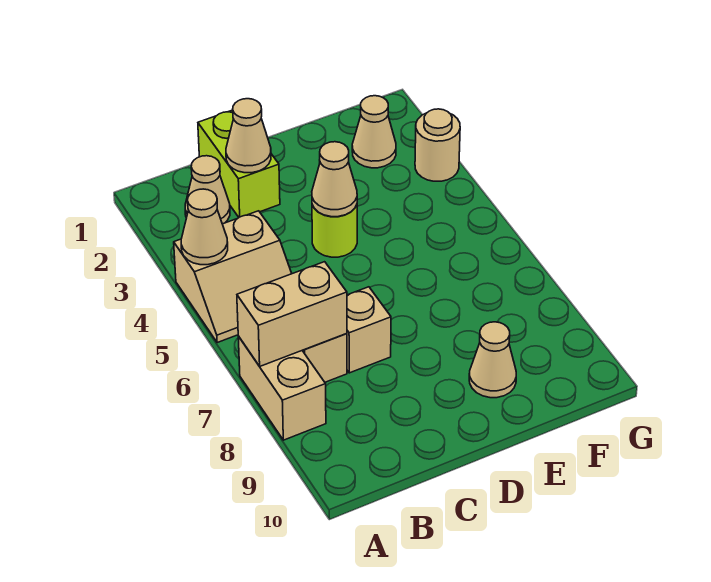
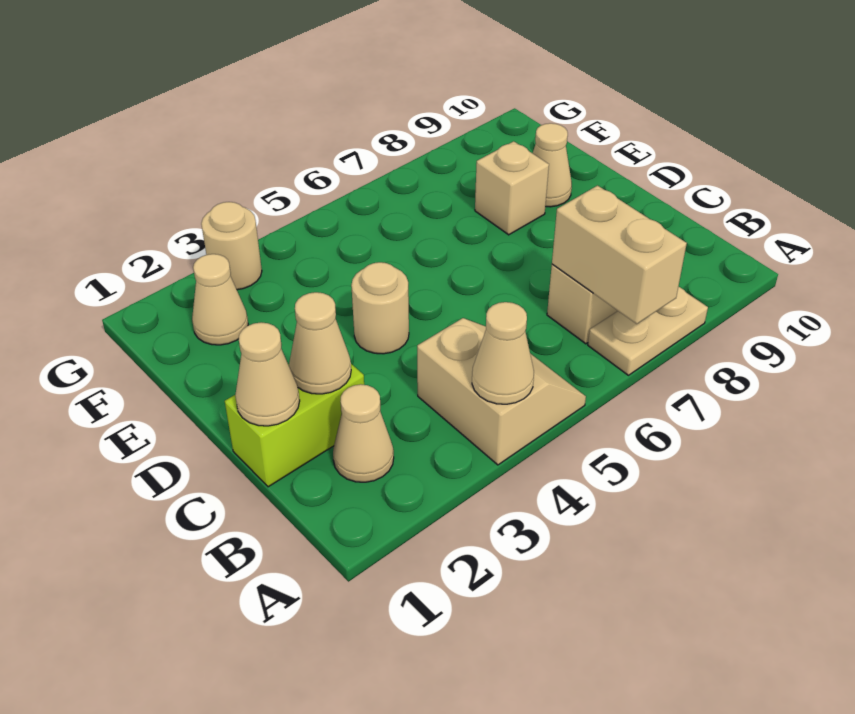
tan 1x2 brick [238,336,326,440] -> tan 1x2 plate [588,287,708,375]
tan 1x1 brick [347,287,391,373] -> tan 1x1 brick moved to [475,141,549,235]
lime 1x1 round brick [312,205,357,257] -> tan 1x1 round brick [351,262,409,354]
tan 1x1 cone [312,142,357,217] -> tan 1x1 cone moved to [235,322,300,426]

